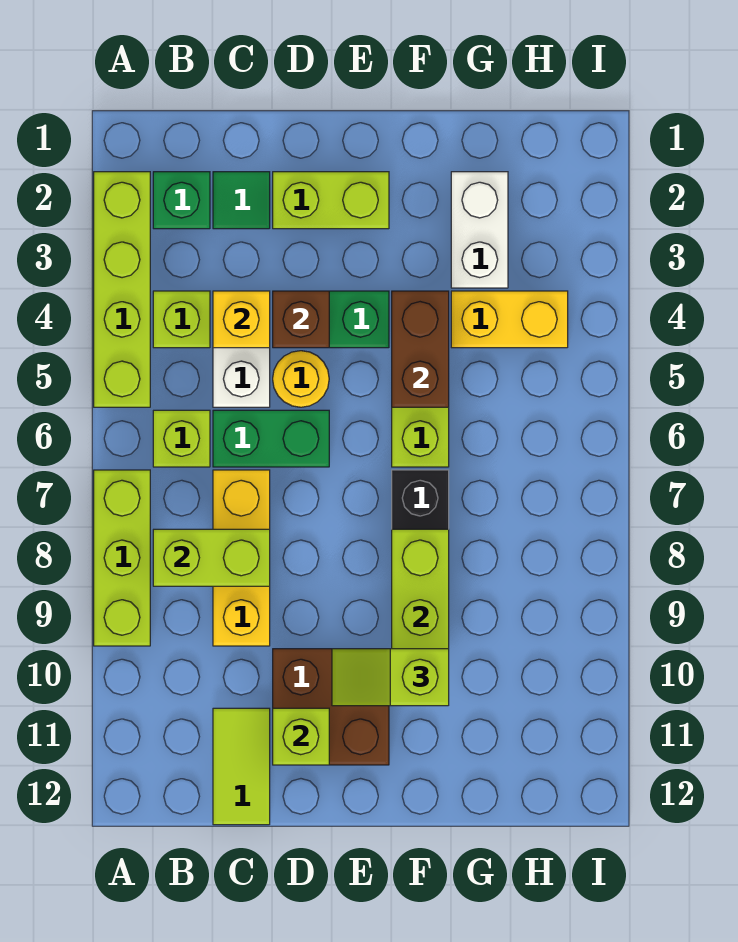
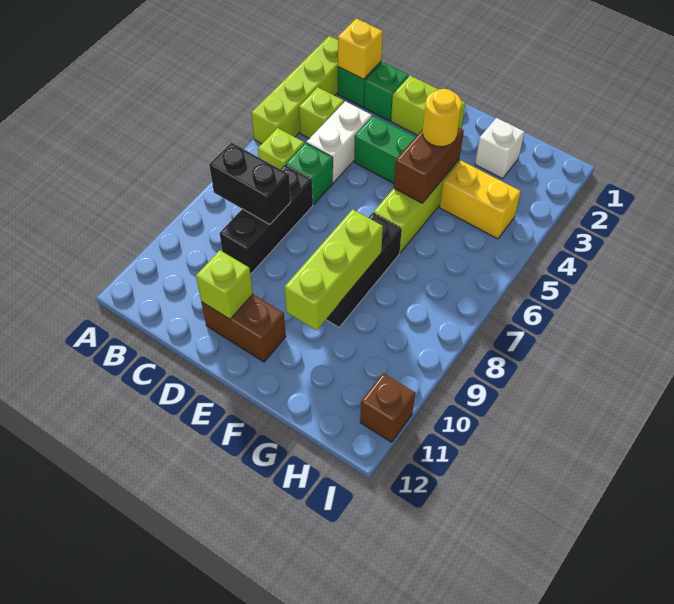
lime 1x3 brick [94,470,150,646] -> none
lime 1x2 brick [153,529,270,586] -> black 1x2 brick [209,143,291,225]
green 1x1 tile [213,172,270,229] -> green 1x1 brick [364,62,409,121]
yellow 1x1 brick [213,291,270,348] -> yellow 1x1 brick moved to [338,19,383,79]
green 1x2 brick [213,410,329,467] -> green 1x1 brick [286,143,333,204]
yellow 1x3 brick [213,470,270,646] -> black 1x3 brick [220,165,313,274]
lime 1x2 tile [213,708,270,825] -> none
brown 1x1 brick [273,291,329,348] -> brown 1x1 brick moved to [360,373,415,442]
yellow 1x1 round brick [273,351,329,407] -> yellow 1x1 round brick moved to [423,89,462,147]
brown 2x2 brick [273,649,389,765] -> brown 1x2 brick [201,294,286,362]
lime 1x2 slope [332,649,449,706] -> none
white 1x2 brick [451,172,508,288] -> white 1x1 brick [475,118,525,179]

